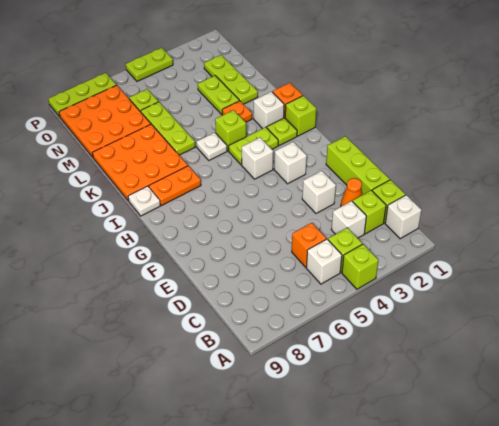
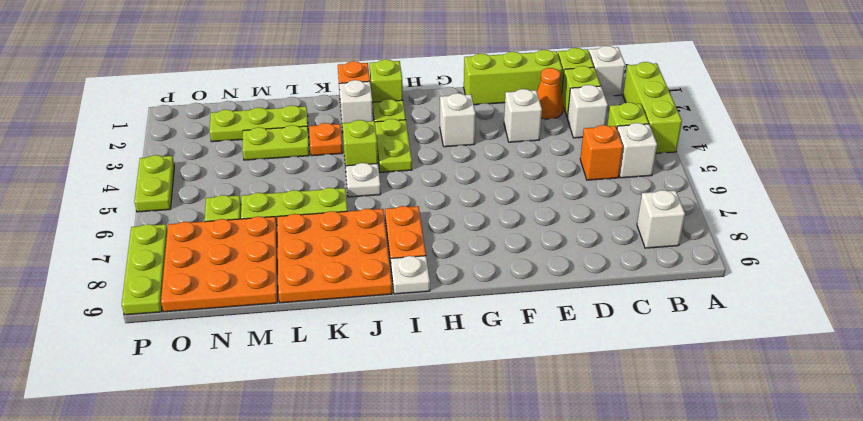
lime 1x1 brick [342,244,378,289] -> lime 1x3 brick [623,62,682,153]
white 1x1 brick [242,138,273,179] -> white 1x1 brick moved to [637,190,685,248]

